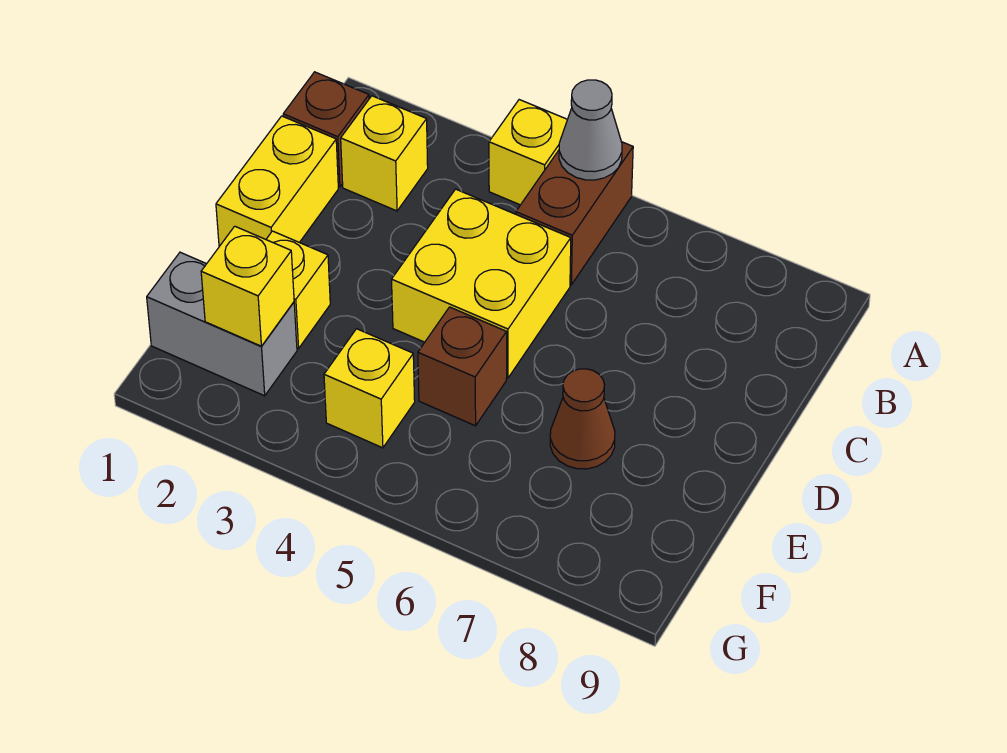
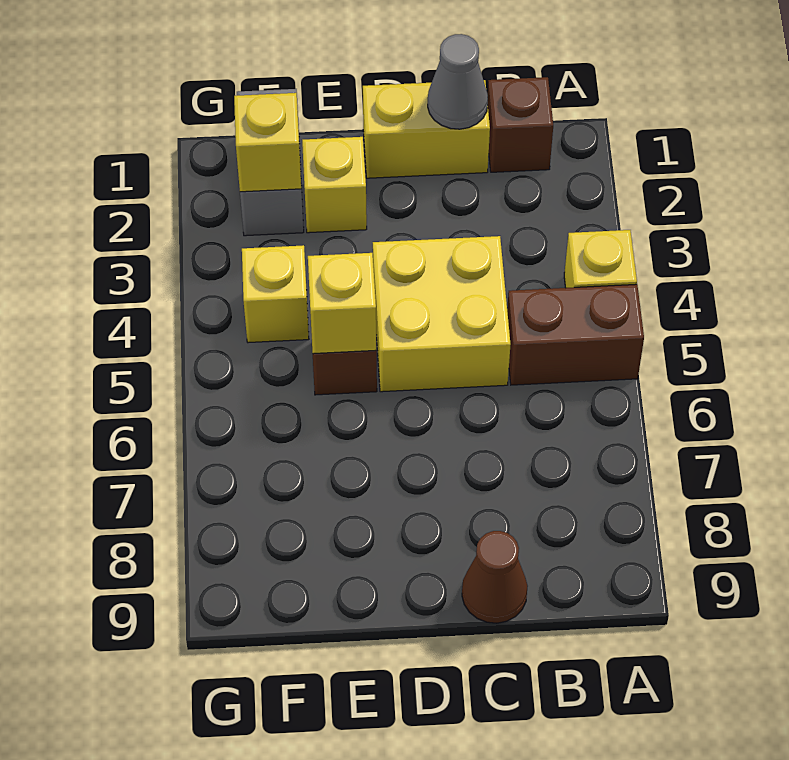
grey 1x1 cone [559,80,622,180] -> grey 1x1 cone moved to [428,34,488,129]
yellow 1x1 brick [341,96,428,211] -> yellow 1x1 brick moved to [308,253,377,354]
brown 1x1 cone [550,369,615,469] -> brown 1x1 cone moved to [462,531,528,623]

